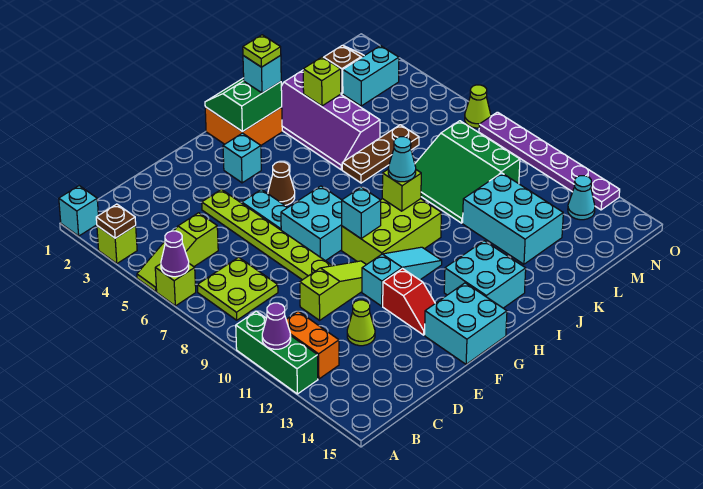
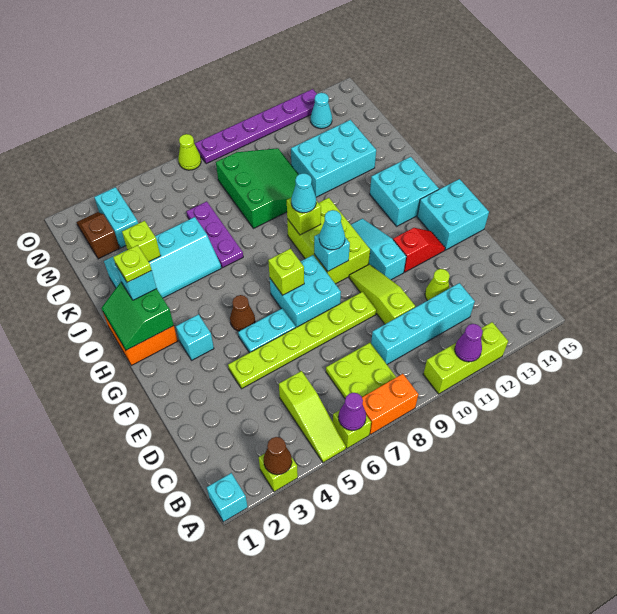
brown 1x1 plate [96,204,136,238] -> brown 1x1 cone [264,437,292,475]
green 1x3 brick [236,311,318,394] -> lime 1x3 brick [423,322,508,394]
orange 1x2 brick [286,311,339,379] -> orange 1x2 brick moved to [362,374,418,434]
none -> cyan 1x4 brick [371,283,475,364]
none -> lime 1x1 brick [268,249,304,295]
none -> cyan 1x1 cone [319,210,345,250]
purple 2x4 slope [281,70,380,170] -> cyan 2x4 slope [104,217,221,298]
brown 1x3 plate [342,125,419,183] -> purple 1x3 plate [186,201,243,268]
green 3x3 slope [415,121,520,223] -> green 3x3 slope turned to [216,148,299,229]

